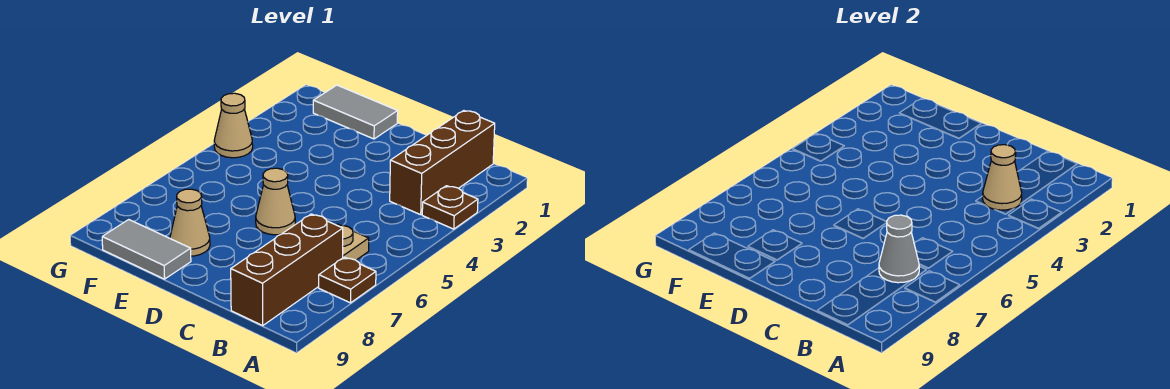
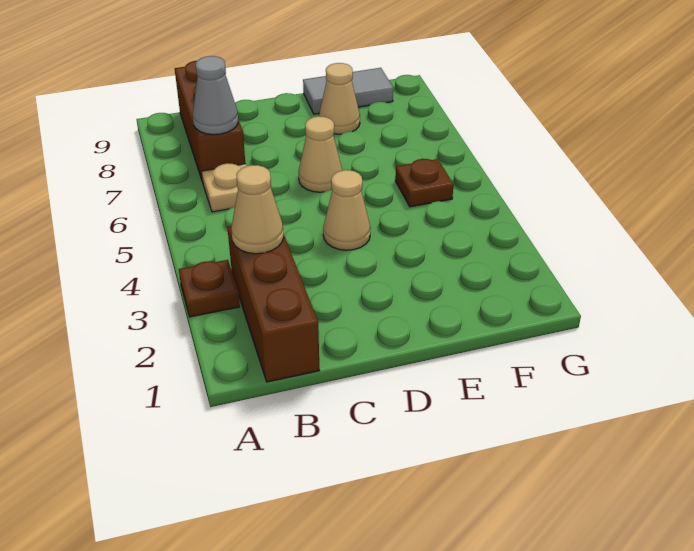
brown 1x1 plate [319,257,376,303] -> brown 1x1 plate moved to [395,159,454,207]
grey 1x2 tile [313,85,398,139] -> none
tan 1x1 cone [214,93,253,158] -> tan 1x1 cone moved to [323,170,370,250]

